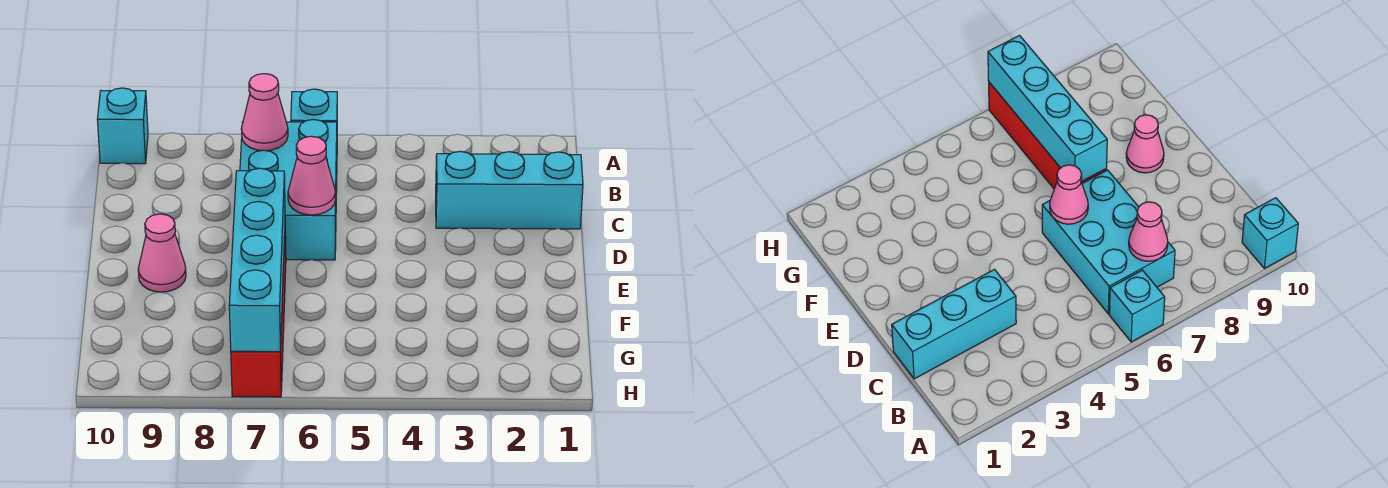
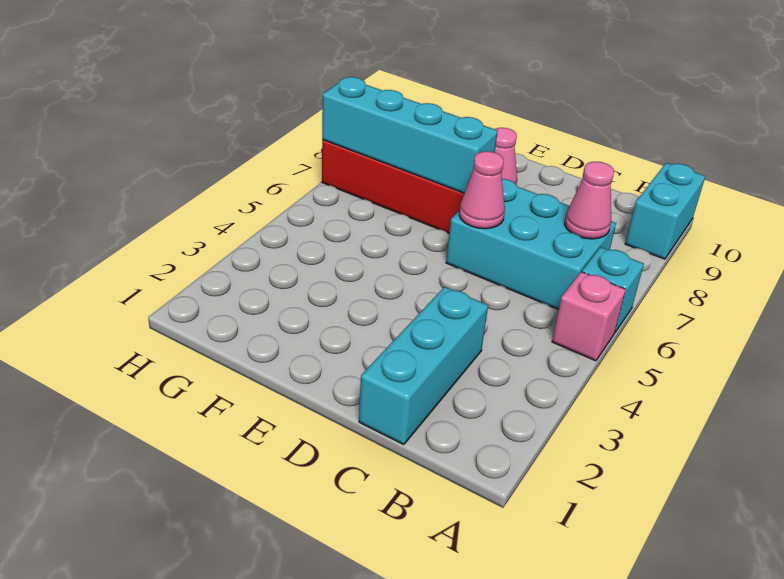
none -> pink 1x1 brick [552,272,626,361]
cyan 1x1 brick [97,88,148,164] -> cyan 1x2 brick [625,163,705,259]

